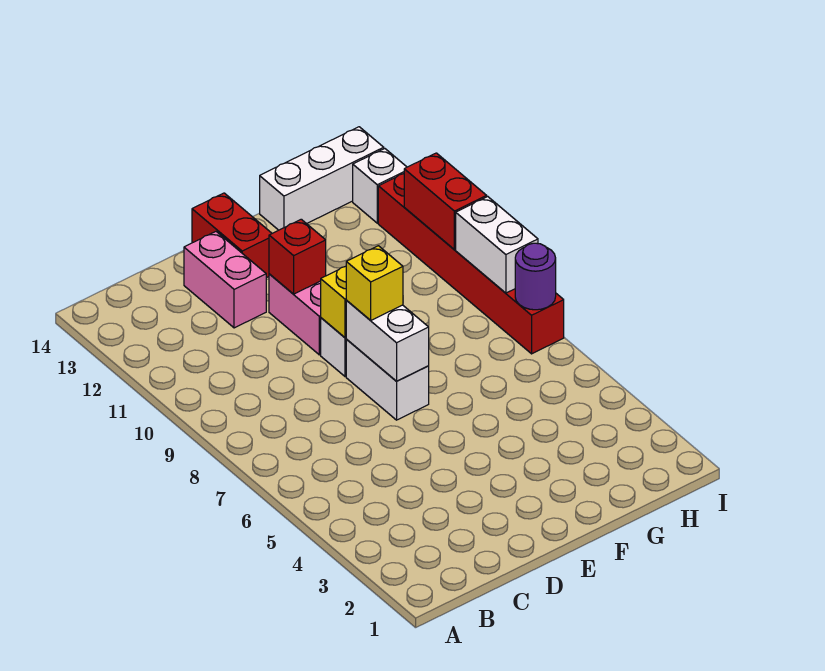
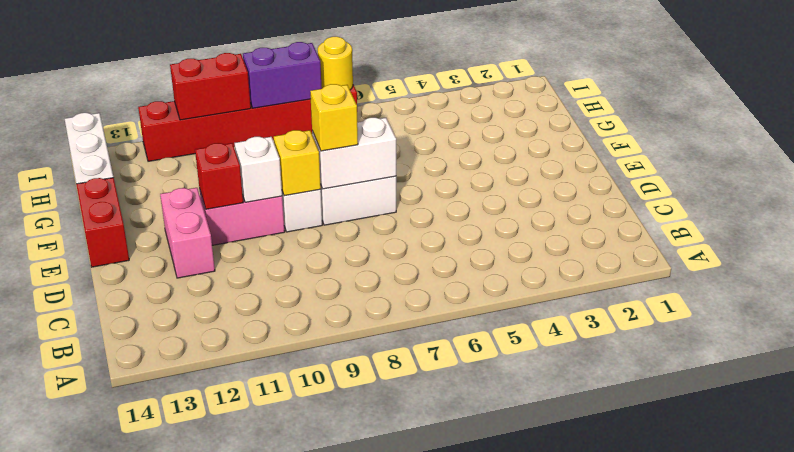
pink 1x2 brick [184,232,266,328] -> pink 1x2 brick turned to [160,188,215,278]
red 1x2 brick [192,193,272,278] -> red 1x2 brick turned to [76,178,129,267]
purple 1x1 round brick [515,243,556,310] -> yellow 1x1 round brick [318,37,353,90]
white 1x2 brick [456,197,538,293] -> purple 1x2 brick [243,42,322,108]
white 1x1 brick [353,149,407,223] -> white 1x1 brick moved to [235,137,282,202]

